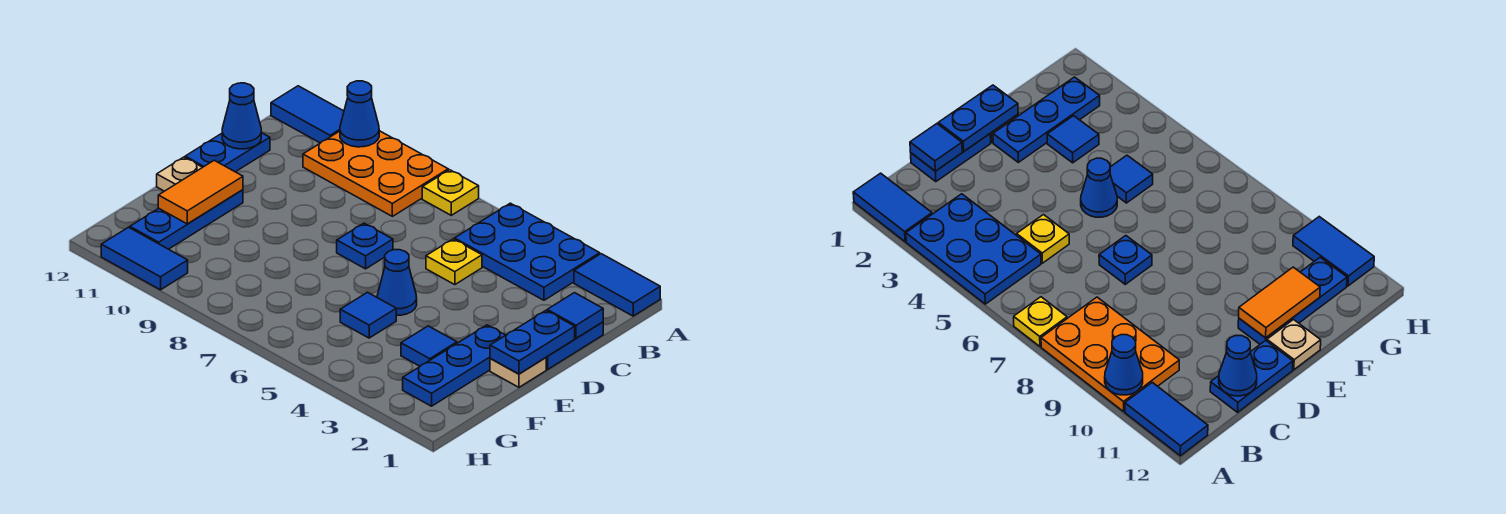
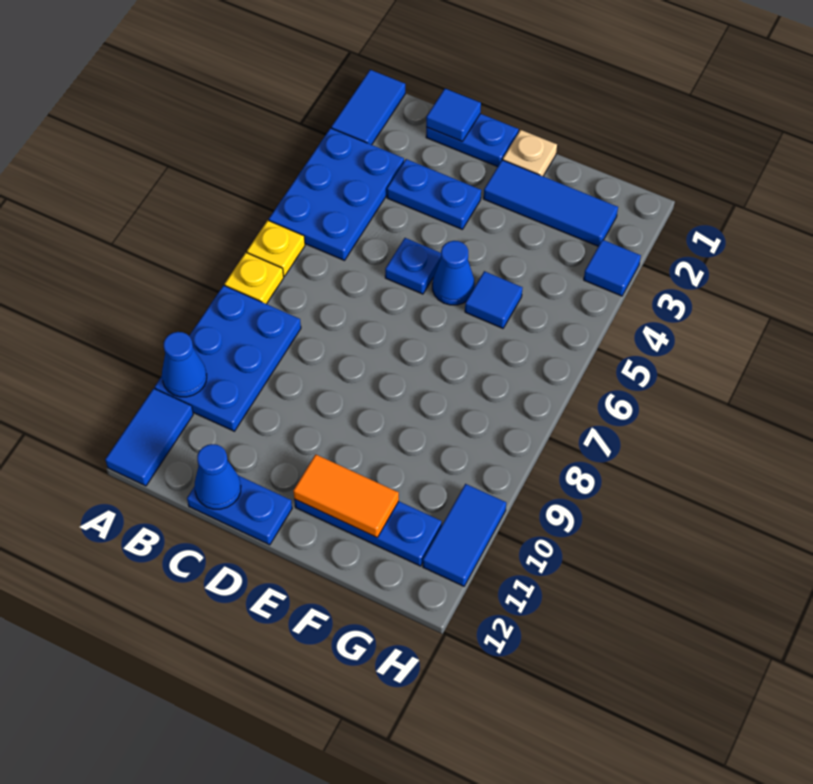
orange 2x3 plate [303,131,448,216] -> blue 2x3 plate [155,285,301,431]
yellow 1x1 plate [426,239,482,285] -> yellow 1x1 plate moved to [247,221,305,276]
blue 1x2 plate [490,311,575,374] -> blue 1x2 plate moved to [387,159,481,229]
blue 1x1 plate [337,223,393,269] -> blue 1x1 plate moved to [385,238,441,294]
blue 1x3 plate [403,325,505,406] -> blue 1x3 tile [484,160,618,246]
tan 1x1 plate [157,157,202,191] -> none
blue 1x1 tile [401,326,457,366] -> blue 1x1 tile moved to [584,240,641,296]

